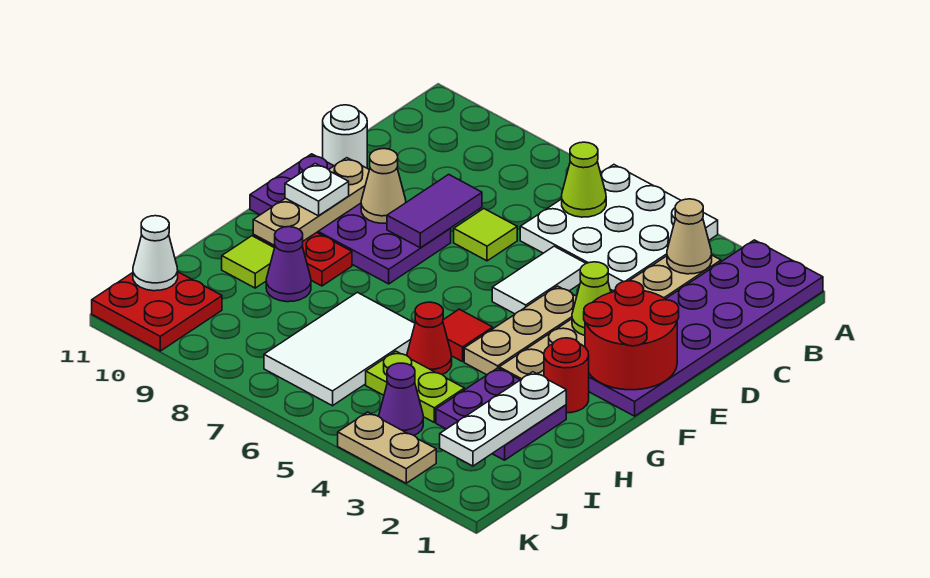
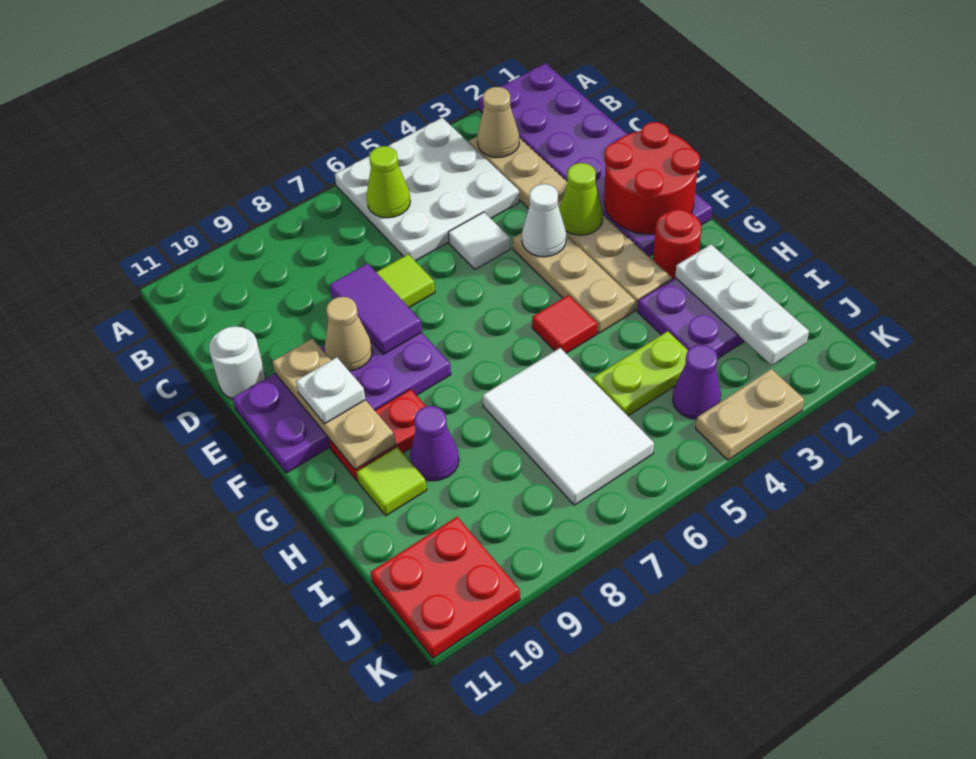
white 1x2 tile [492,246,586,314] -> white 1x1 tile [448,212,510,269]
red 1x1 cone [407,302,452,374] -> none
white 1x1 cone [133,216,178,291] -> white 1x1 cone moved to [522,184,566,257]

